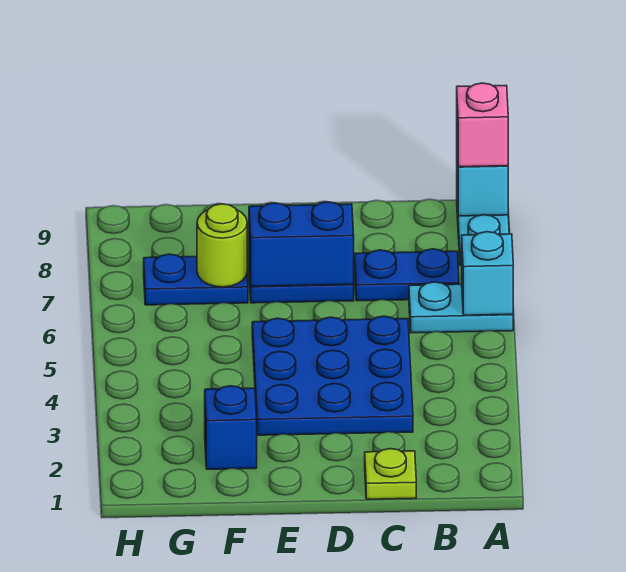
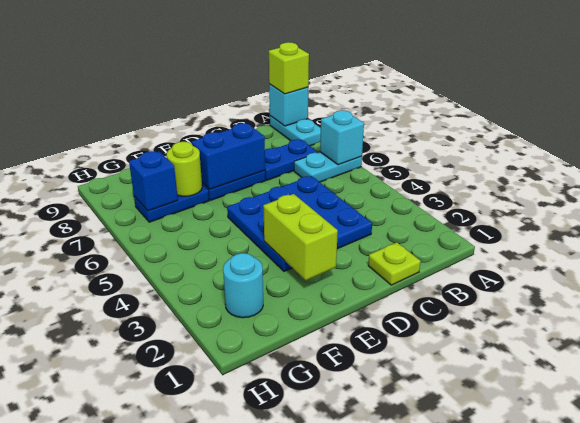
pink 1x1 brick [457,83,508,167] -> lime 1x1 brick [269,42,309,94]
none -> lime 1x2 brick [263,194,338,280]
blue 1x1 brick [205,386,257,469] -> blue 1x1 brick moved to [129,151,178,211]
none -> cyan 1x1 round brick [223,253,263,318]

